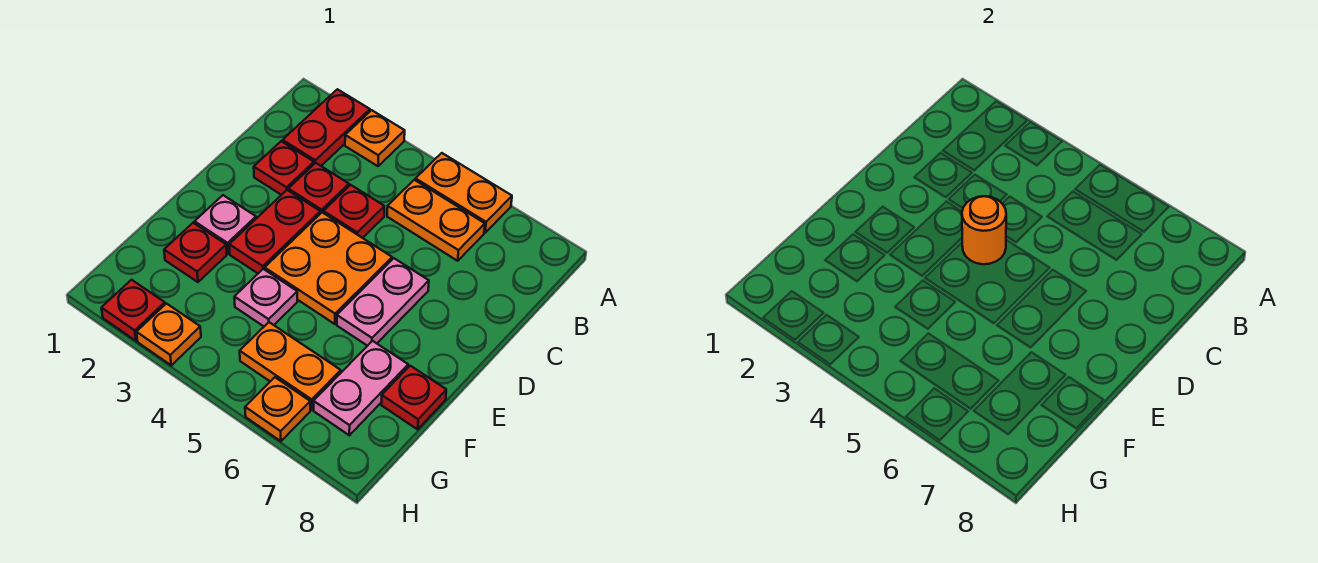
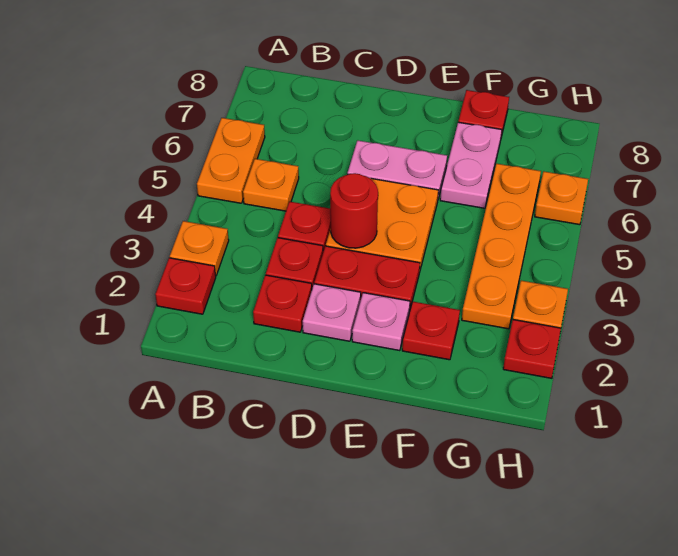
red 1x2 plate [283,89,370,166] -> red 1x1 plate [155,258,216,314]
orange 1x2 plate [387,180,485,261] -> orange 1x1 plate [243,159,299,211]
orange 1x1 round brick [962,196,1006,264] -> red 1x1 round brick [330,173,378,248]
pink 1x1 plate [234,269,298,326] -> pink 1x1 plate moved to [303,284,361,341]
pink 1x2 plate [314,341,408,435] -> pink 1x2 plate turned to [440,122,502,208]
orange 1x2 plate [240,322,341,410] -> orange 1x4 plate [462,164,541,329]

